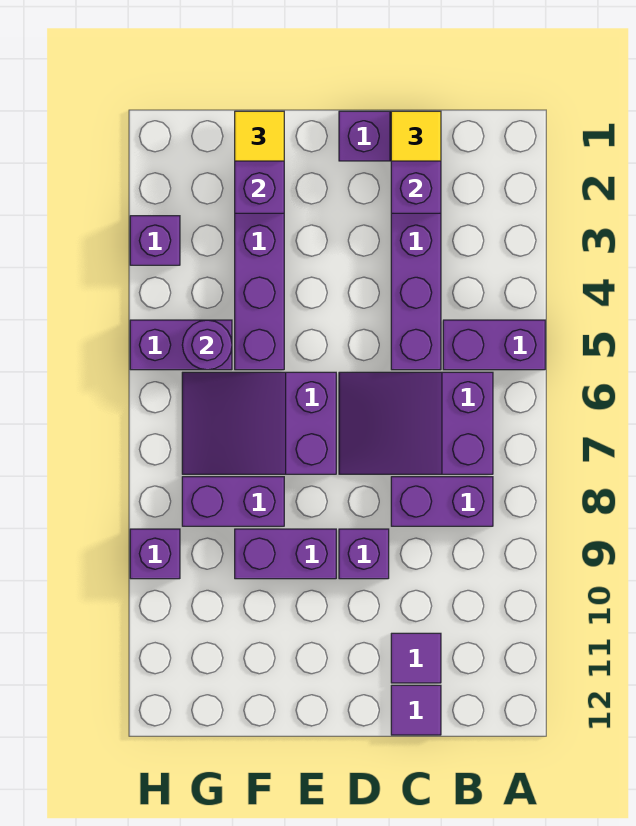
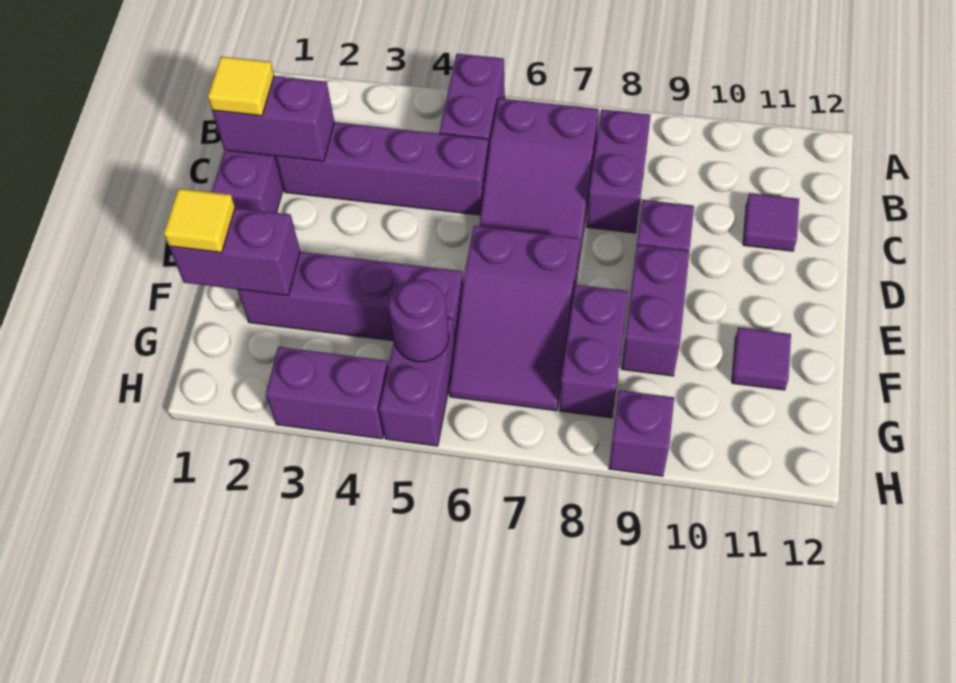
purple 1x1 tile [391,685,441,735] -> purple 1x1 tile moved to [732,327,791,390]
purple 1x1 brick [130,216,180,265] -> purple 1x2 brick [266,347,388,439]

